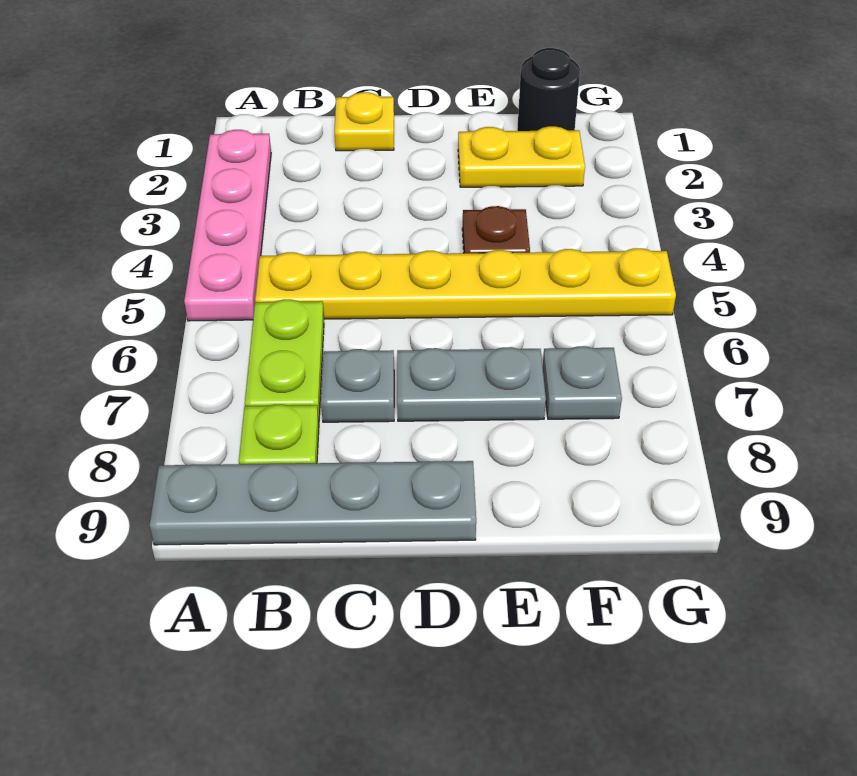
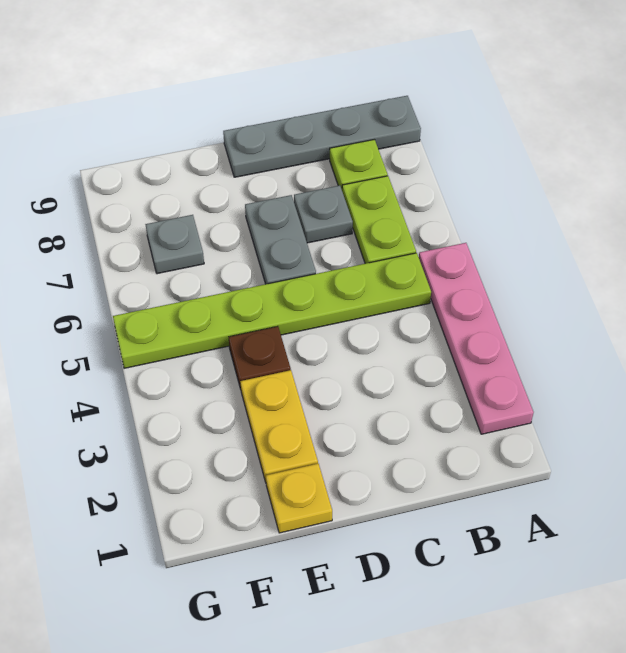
yellow 1x6 plate [255,248,676,319] -> lime 1x6 plate [113,253,431,368]
yellow 1x1 plate [334,92,394,151] -> yellow 1x1 plate moved to [266,464,332,533]
grey 1x2 plate [397,347,546,421] -> grey 1x2 plate turned to [245,195,316,284]
yellow 1x2 plate [458,126,585,187] -> yellow 1x2 plate turned to [240,370,318,482]
black 1x1 round brick [517,48,580,131] -> none

